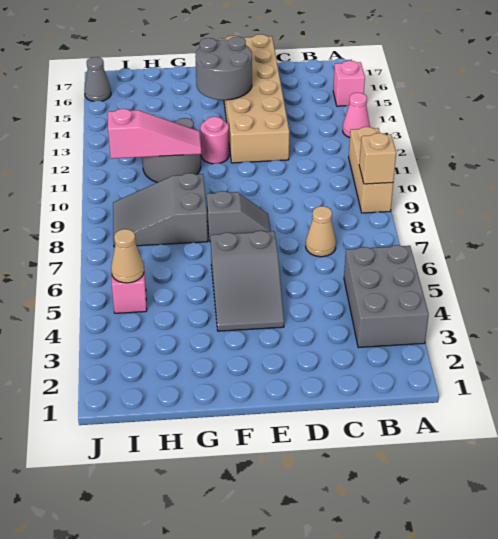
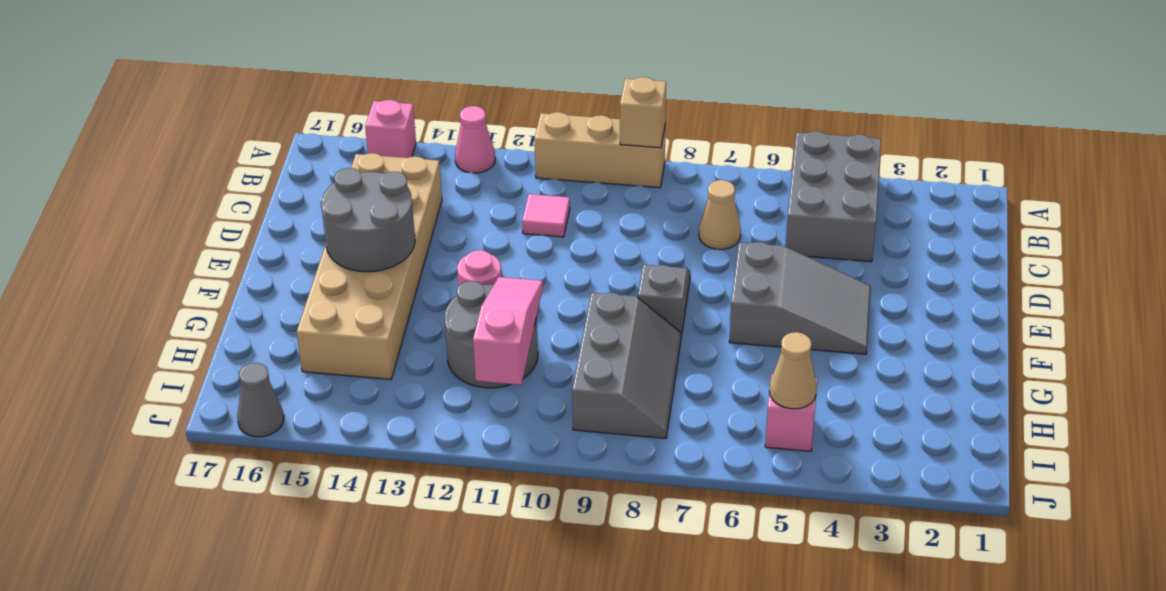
grey 2x3 brick [344,245,429,348] -> grey 2x3 brick turned to [786,131,881,262]
none -> pink 1x1 tile [522,194,570,237]
tan 2x6 brick [219,34,289,163] -> tan 2x6 brick turned to [297,153,442,379]
grey 2x3 slope [113,173,208,247] -> grey 2x3 slope turned to [572,293,681,438]

